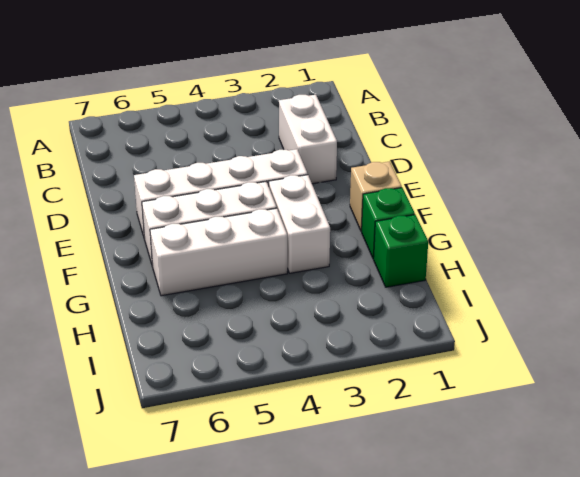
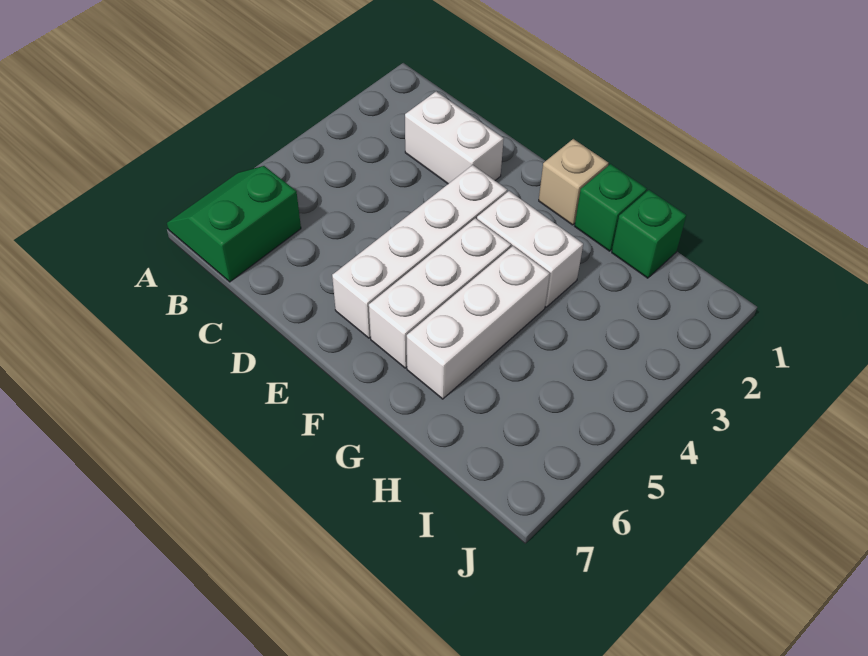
none -> green 2x2 slope [167,166,301,282]

